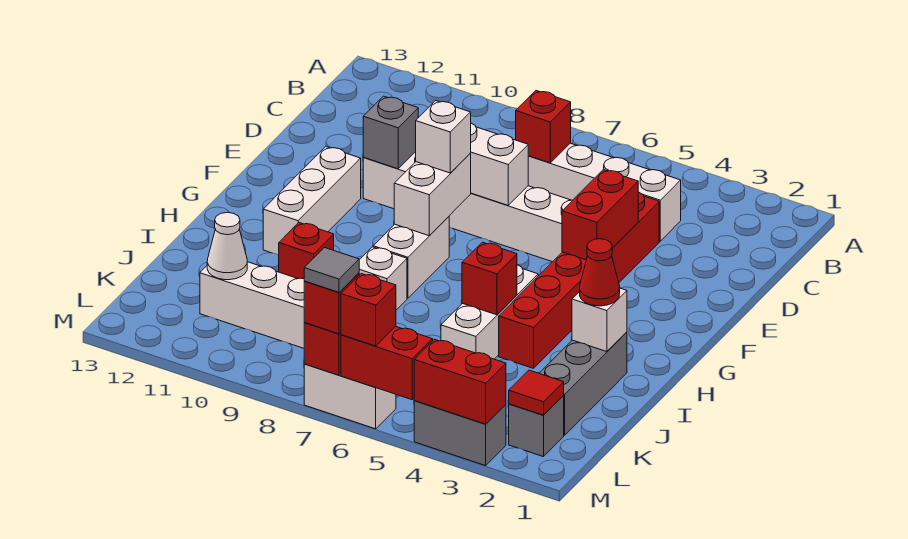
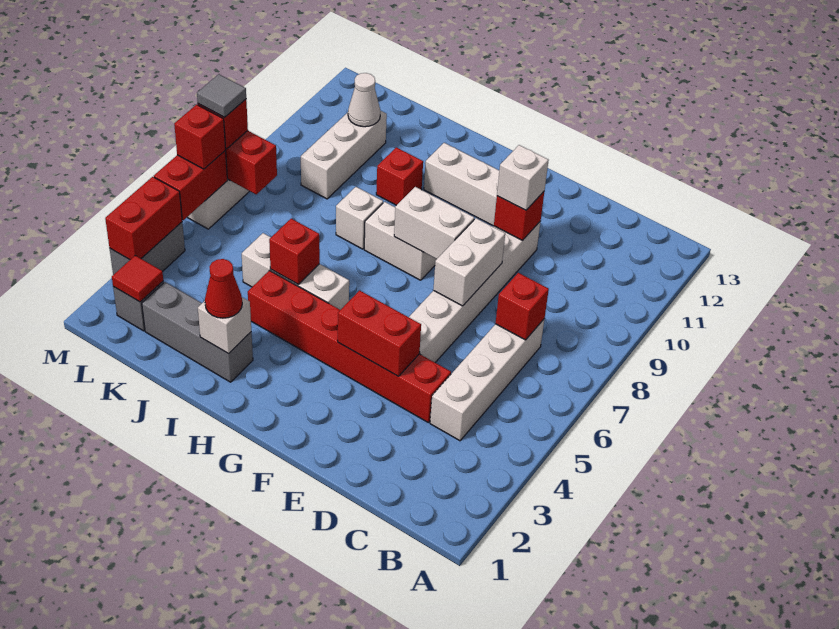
grey 1x1 brick [363,96,418,169] -> red 1x1 brick [494,192,544,241]
white 1x1 brick [416,100,471,173] -> white 1x1 brick moved to [497,145,549,210]

